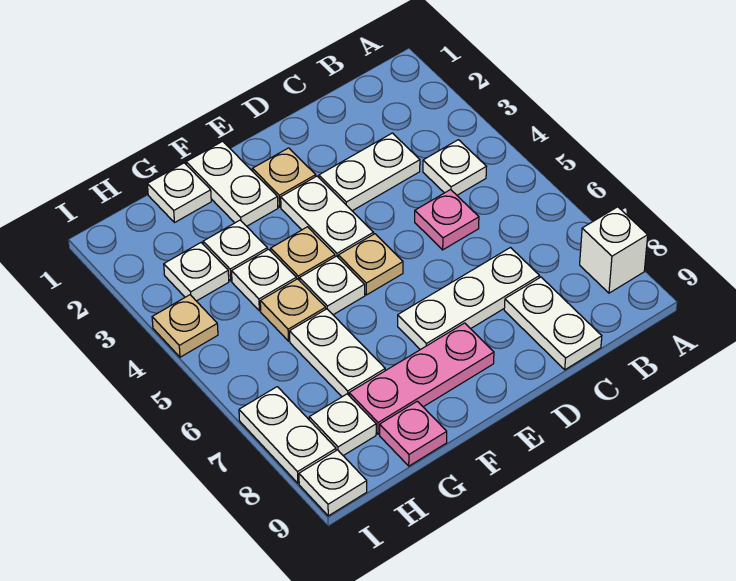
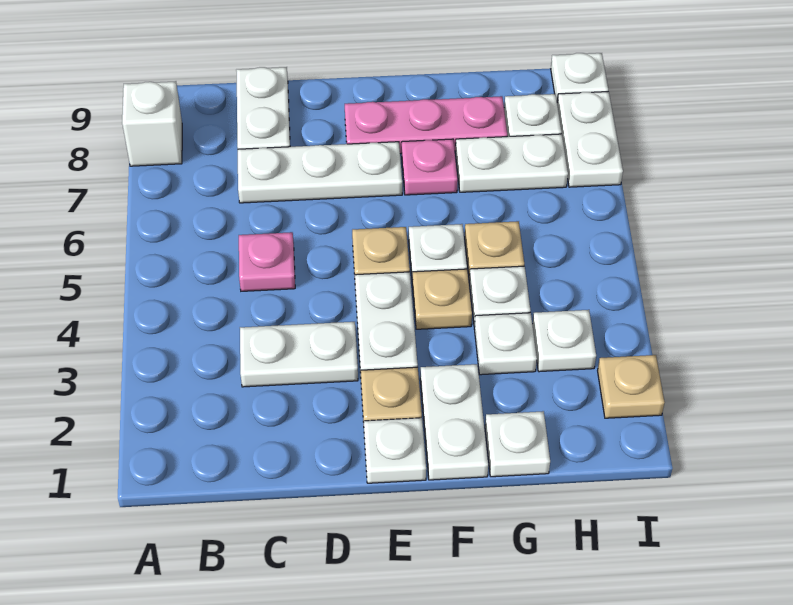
white 1x1 plate [423,140,486,195] -> white 1x1 plate moved to [364,418,426,483]
white 1x2 plate [290,309,385,397] -> white 1x2 plate turned to [455,134,568,192]
pink 1x1 plate [380,401,447,466] -> pink 1x1 plate moved to [402,139,458,195]
tan 1x1 plate [152,295,218,357] -> tan 1x1 plate moved to [598,355,665,418]

